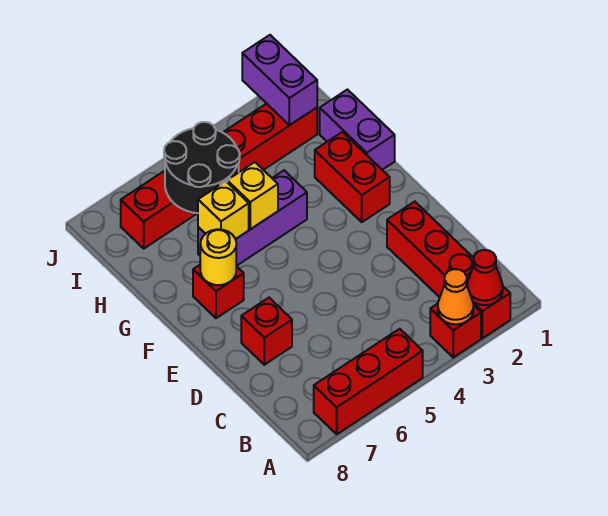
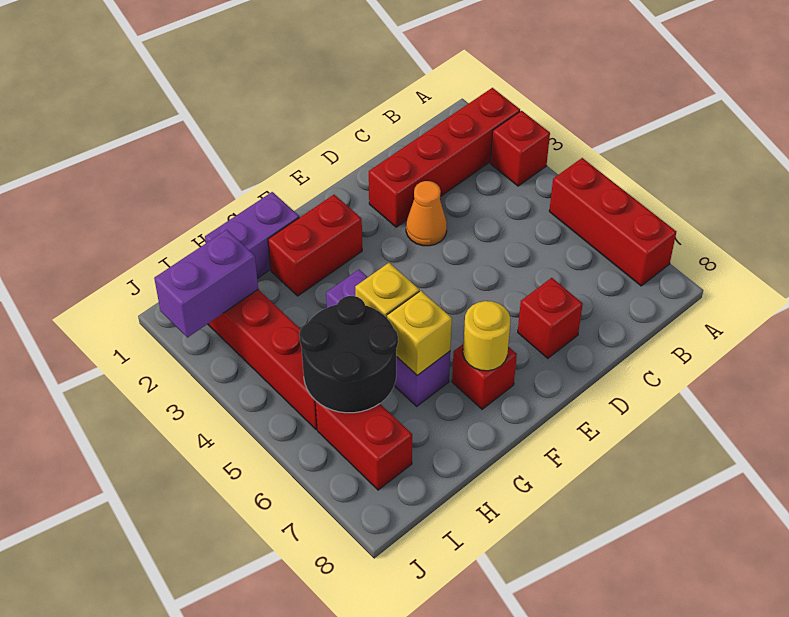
red 1x1 cone [467,250,503,305] -> none
orange 1x1 cone [438,269,474,324] -> orange 1x1 cone moved to [406,181,447,246]

